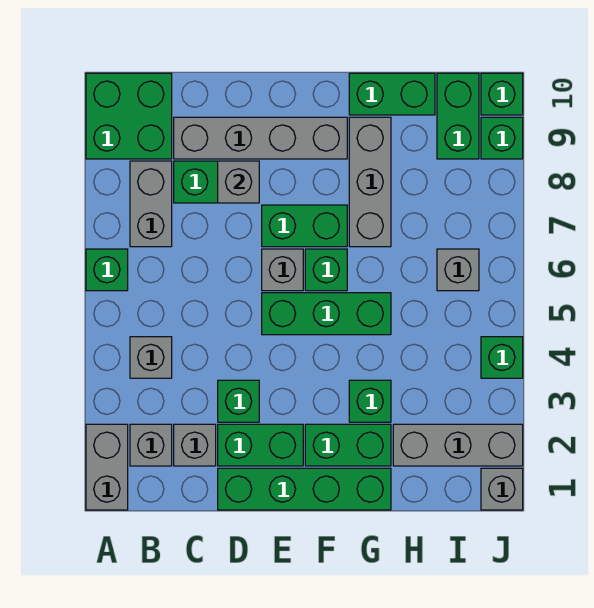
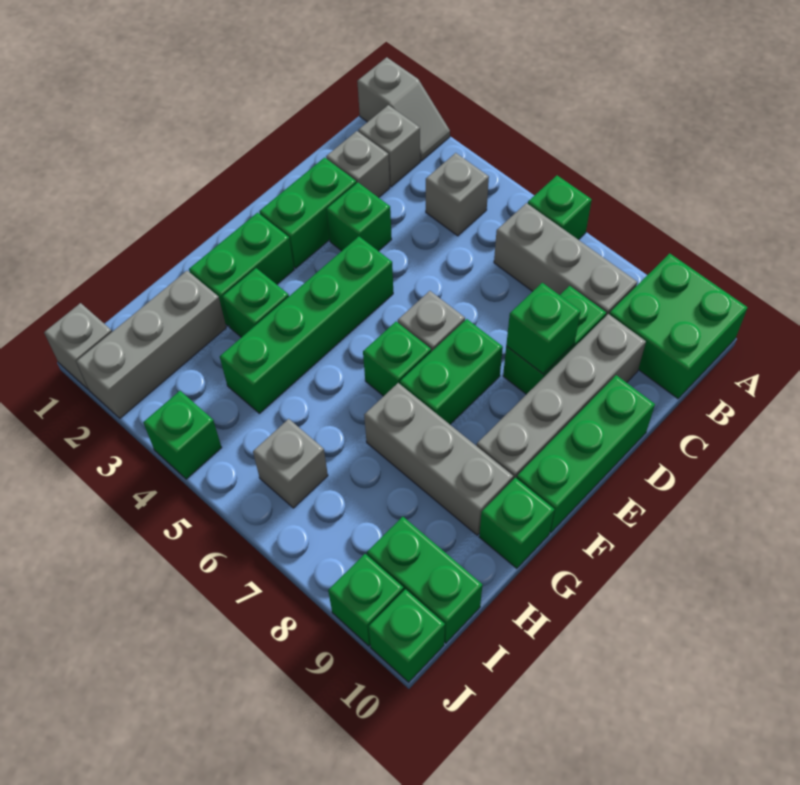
grey 1x2 brick [86,424,128,510] -> grey 1x2 slope [357,57,450,161]
grey 1x2 brick [130,161,172,247] -> grey 1x3 brick [494,203,637,316]
green 1x4 brick [218,468,391,510] -> green 1x4 brick moved to [220,237,393,414]
grey 1x1 brick [218,161,259,203] -> green 1x1 brick [506,283,581,374]
green 1x3 brick [262,293,391,335] -> green 1x3 brick moved to [517,375,655,533]
green 1x2 brick [349,73,435,115] -> green 1x1 brick [479,478,554,569]

